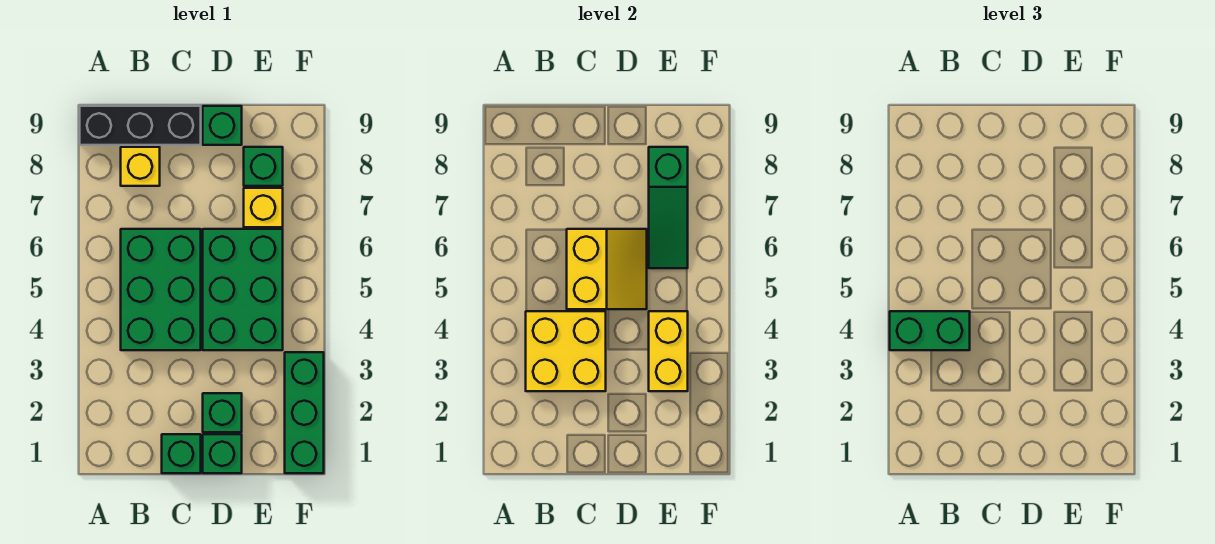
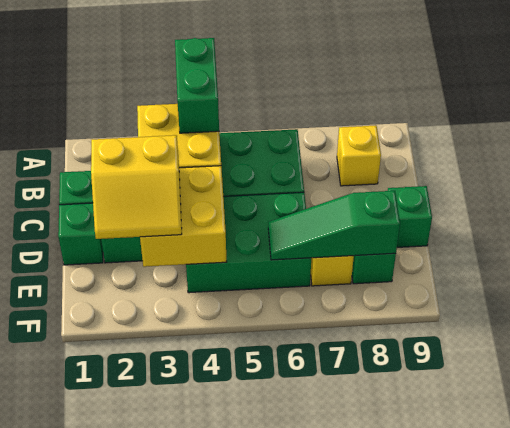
black 1x3 brick [80,106,201,145] -> none
yellow 2x2 slope [567,229,647,309] -> yellow 2x2 slope moved to [91,135,182,239]
yellow 1x2 brick [649,311,688,391] -> yellow 2x2 brick [140,166,227,267]
green 1x3 brick [285,352,324,473] -> none

